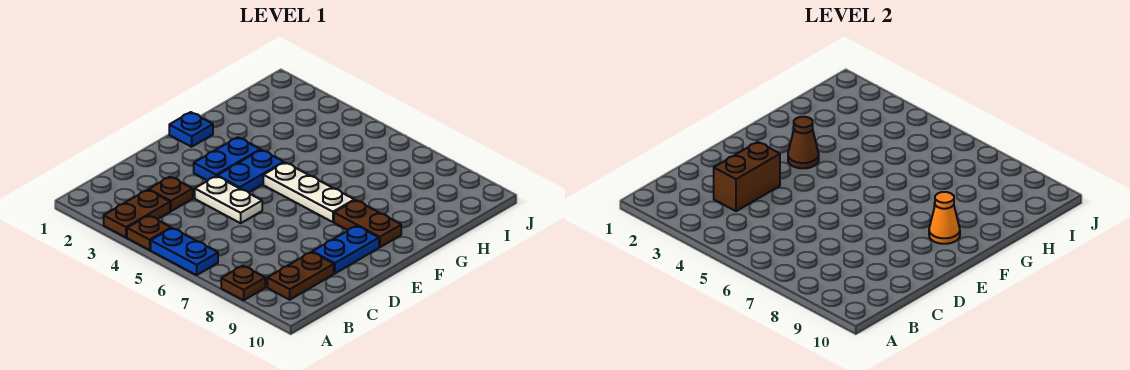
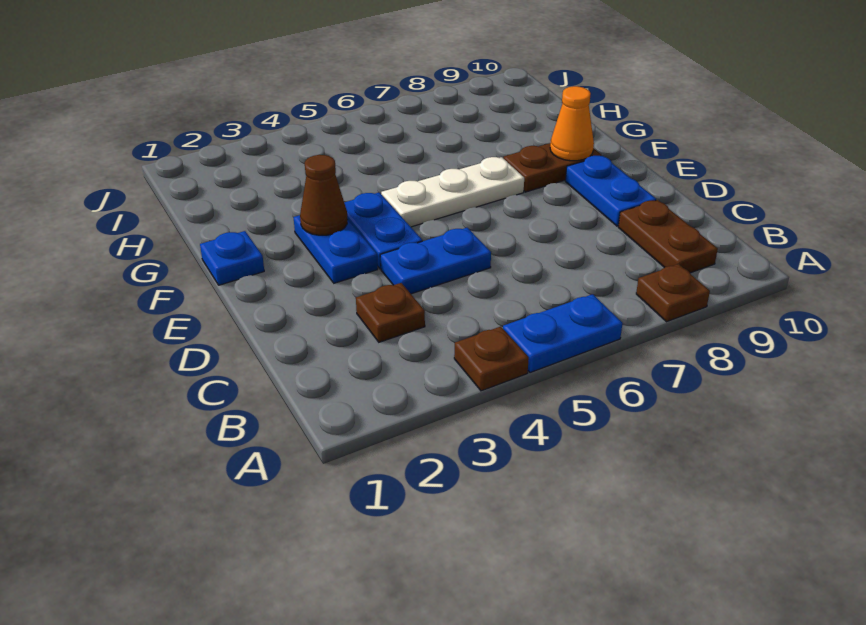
brown 1x2 plate [104,190,170,237] -> none
brown 1x2 brick [714,142,780,211] -> none
white 1x2 plate [195,176,262,223] -> blue 1x2 plate [380,228,491,294]

